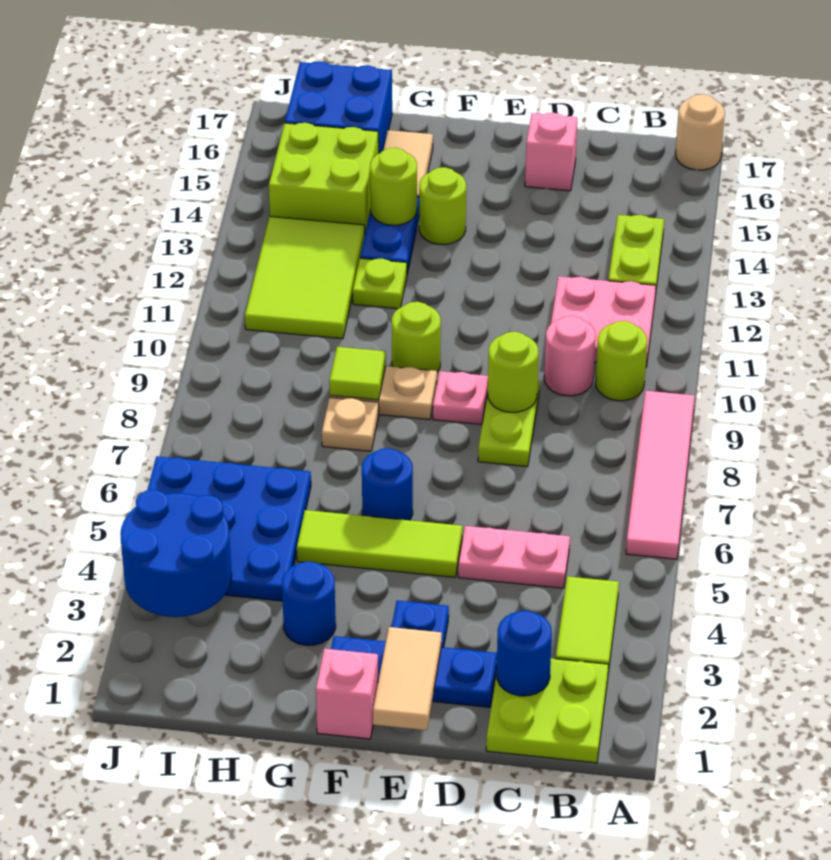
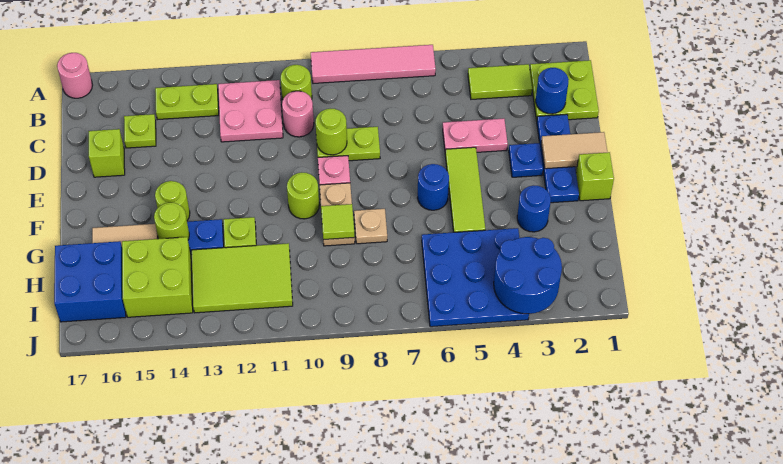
tan 1x1 round brick [676,94,725,170] -> pink 1x1 round brick [57,53,92,98]
pink 1x2 plate [458,526,570,588] -> pink 1x2 plate turned to [443,118,508,152]
none -> lime 1x1 plate [124,114,156,148]
pink 1x1 brick [525,113,577,191] -> lime 1x1 brick [89,129,125,177]
pink 1x1 brick [316,649,378,739] -> lime 1x1 brick [576,152,614,201]

